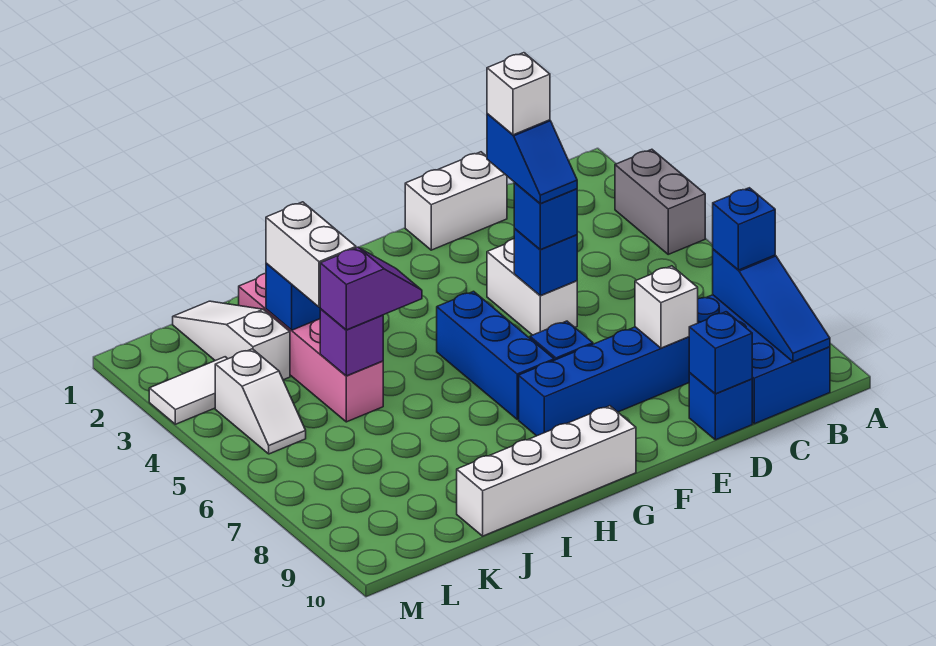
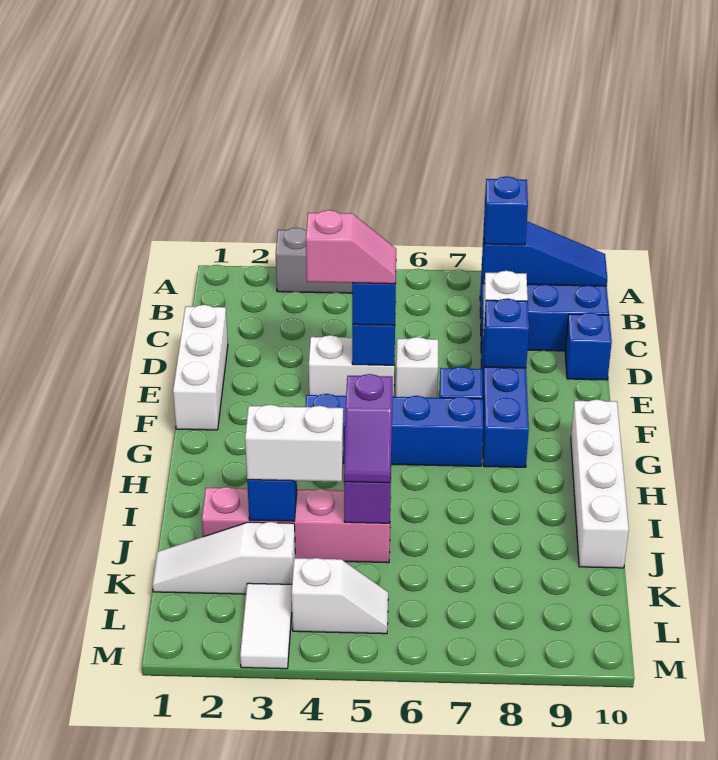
white 1x2 brick [405,152,507,250] -> white 1x3 brick [173,305,228,430]
blue 1x1 brick [689,312,752,394] -> blue 1x1 brick moved to [484,299,529,368]
blue 1x2 slope [487,114,577,204] -> pink 1x2 slope [306,210,396,284]
white 1x1 brick [487,53,550,135] -> white 1x1 brick moved to [396,337,438,398]
blue 1x3 brick [437,291,554,419] -> blue 1x4 brick [305,394,483,466]
purple 1x2 slope [320,247,422,330] -> purple 1x2 slope turned to [344,374,393,483]

